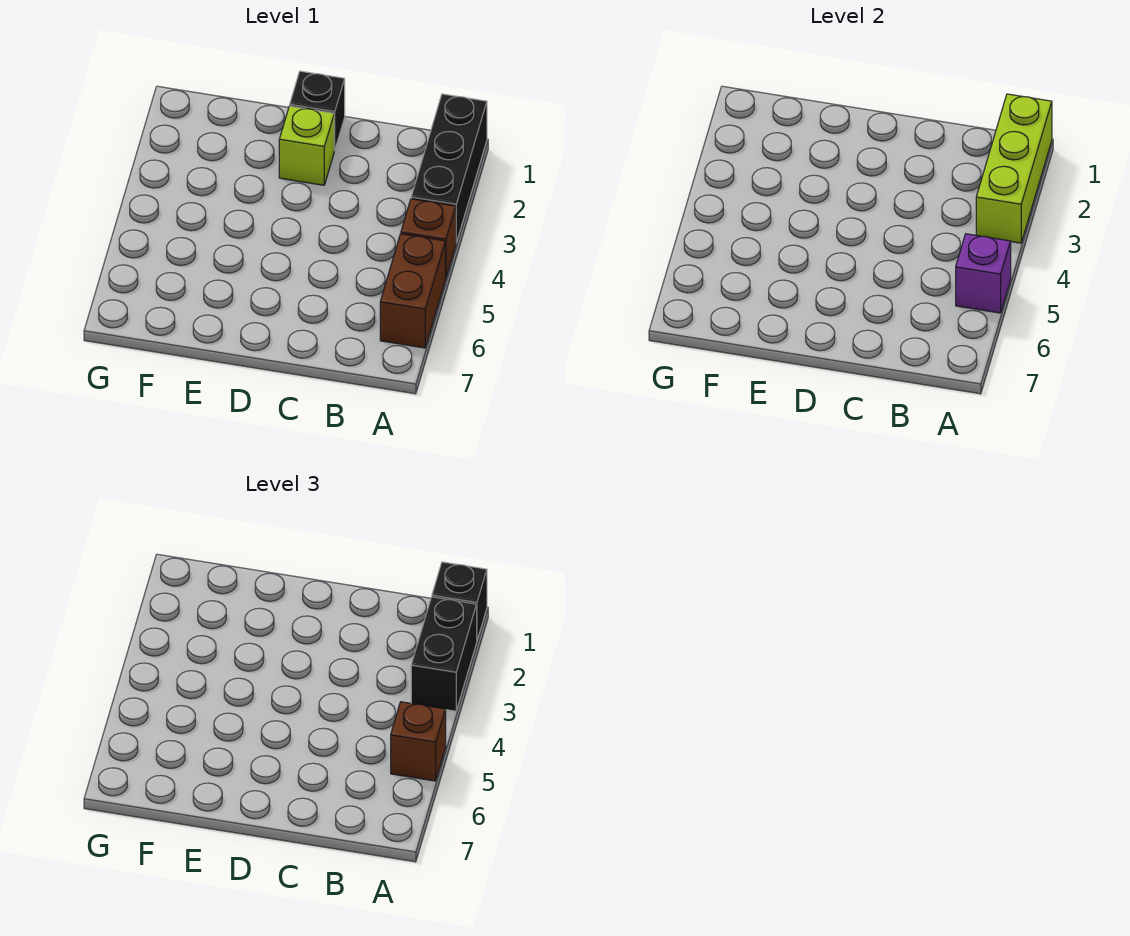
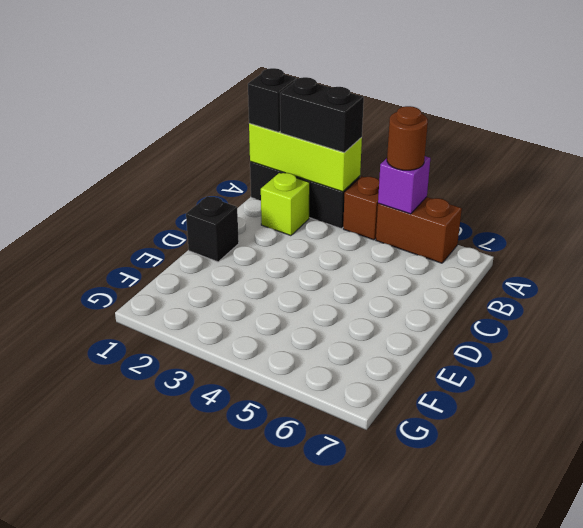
brown 1x1 brick [391,702,446,781] -> brown 1x1 round brick [387,106,428,170]
lime 1x1 brick [279,106,335,185] -> lime 1x1 brick moved to [261,173,310,236]

